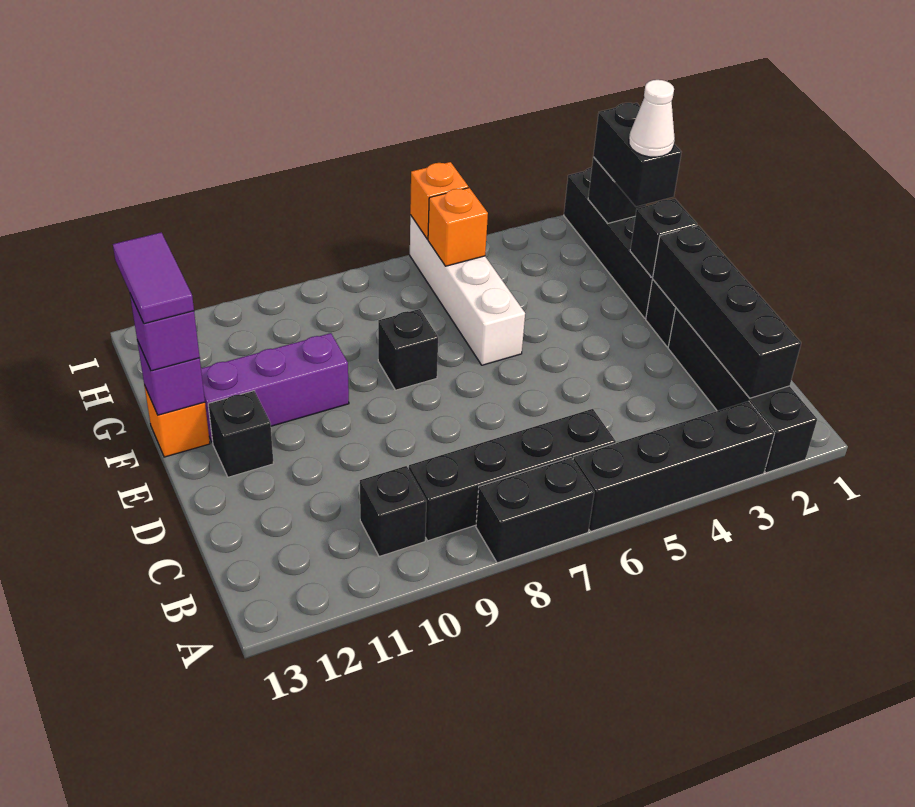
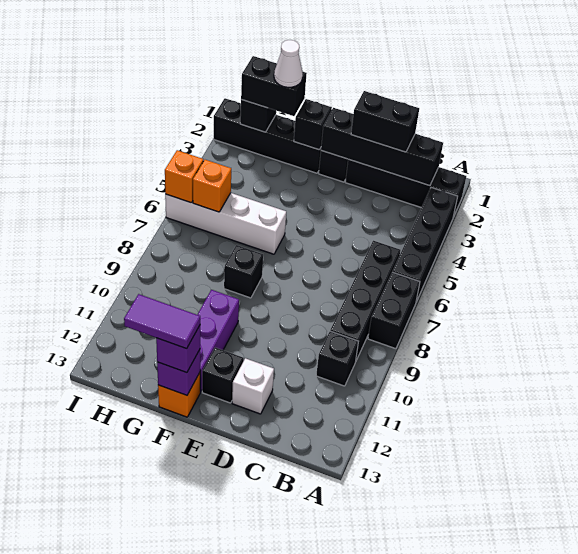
none -> black 1x2 brick [351,91,419,152]
none -> white 1x1 brick [232,358,274,414]

